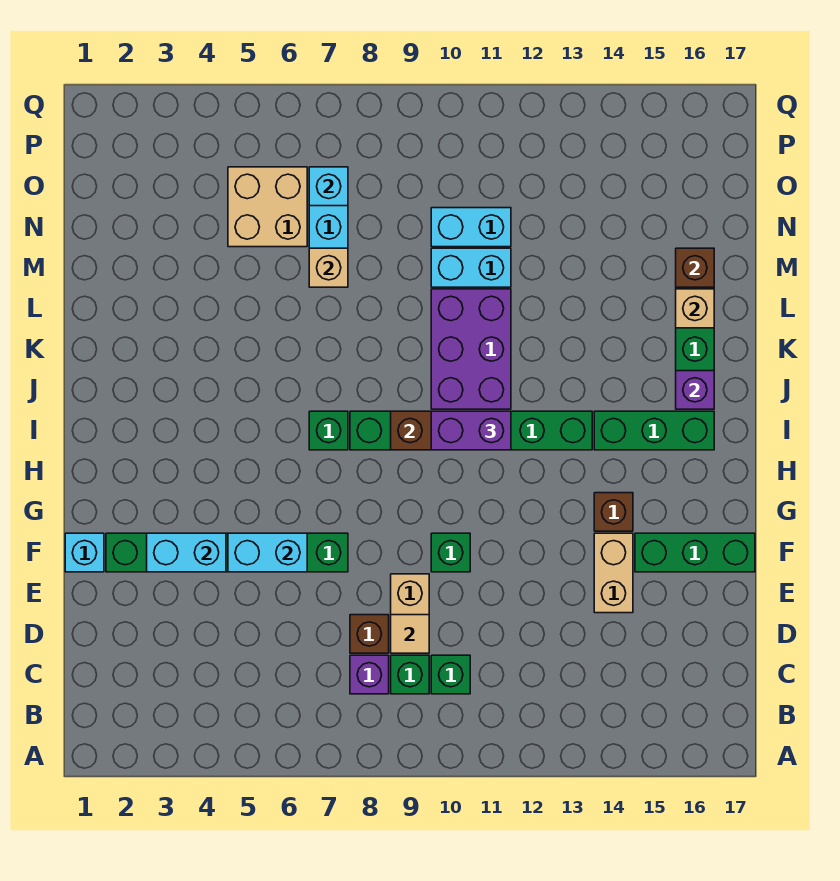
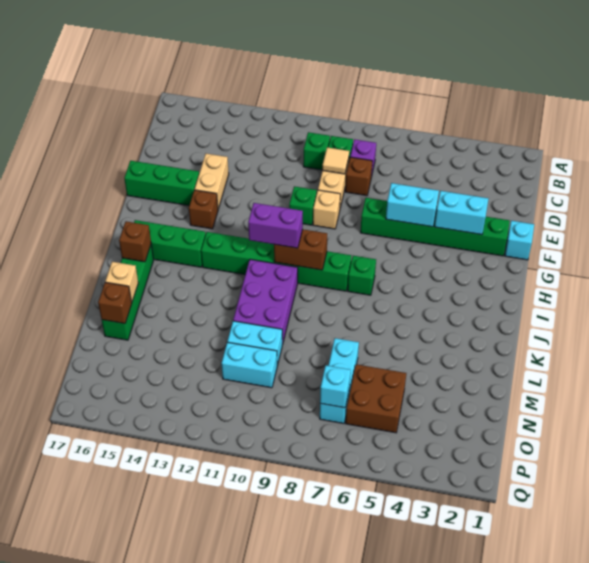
purple 1x1 brick [676,371,714,409] -> brown 1x1 brick [119,221,151,262]
tan 1x1 brick [309,248,348,287] -> tan 1x1 brick moved to [313,190,340,229]
tan 2x2 brick [228,167,307,247] -> brown 2x2 brick [346,364,406,433]

